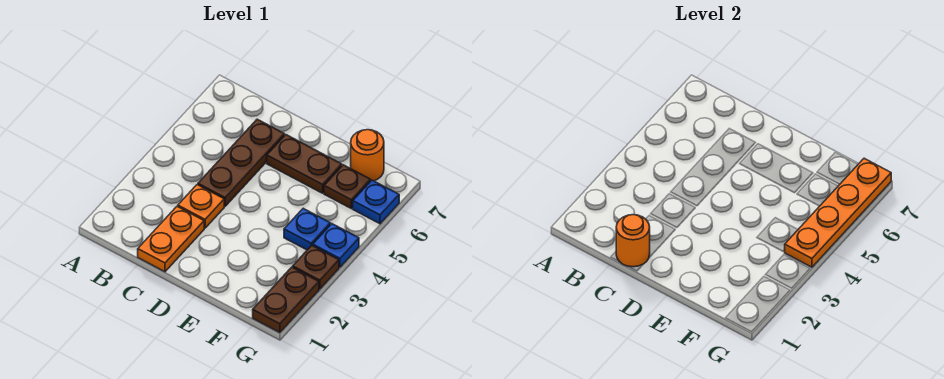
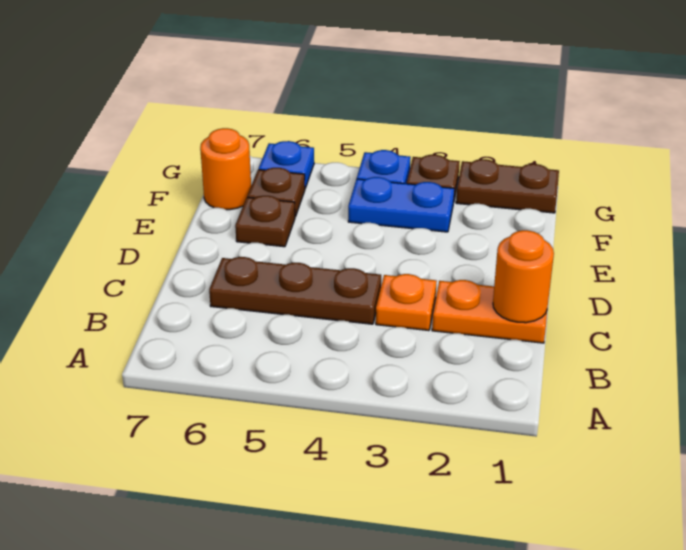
brown 1x2 plate [267,135,342,193] -> brown 1x1 plate [235,196,295,247]
blue 1x1 plate [284,208,330,250] -> blue 1x2 plate [348,177,454,232]
orange 1x4 plate [785,158,891,267] -> none

